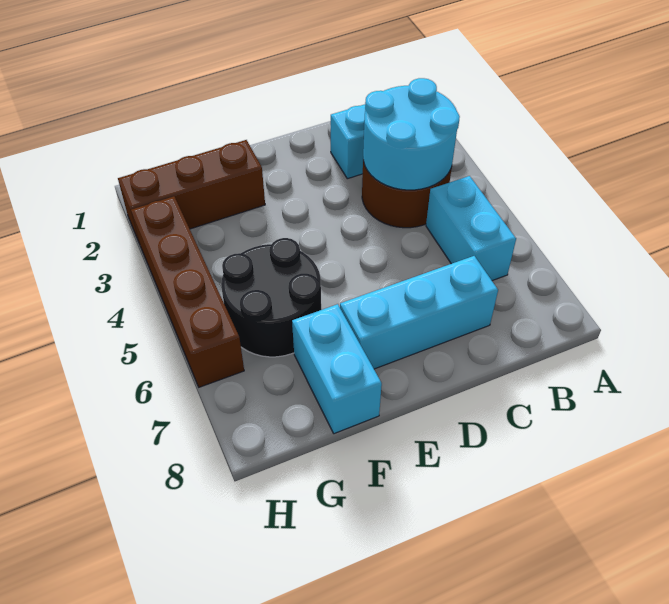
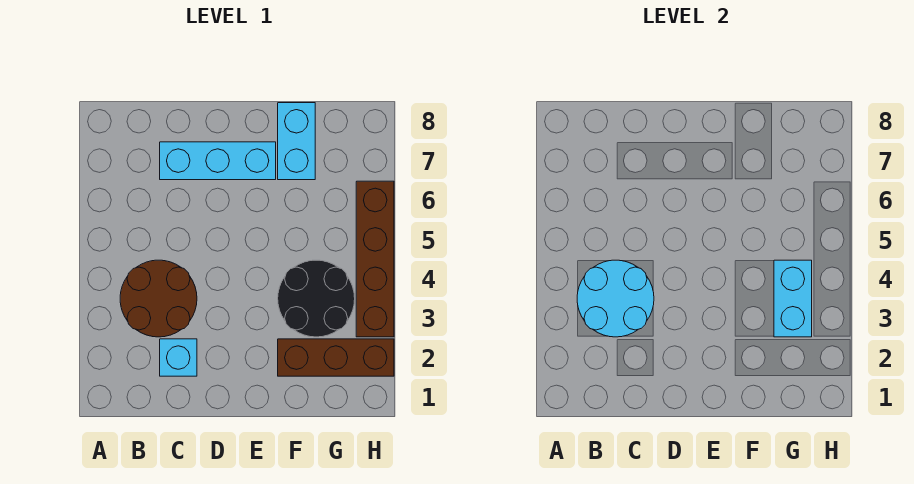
cyan 1x2 brick [426,176,516,281] -> cyan 1x2 brick moved to [774,260,812,337]
black 2x2 round brick [221,238,321,357] -> black 2x2 round brick moved to [278,260,355,337]

